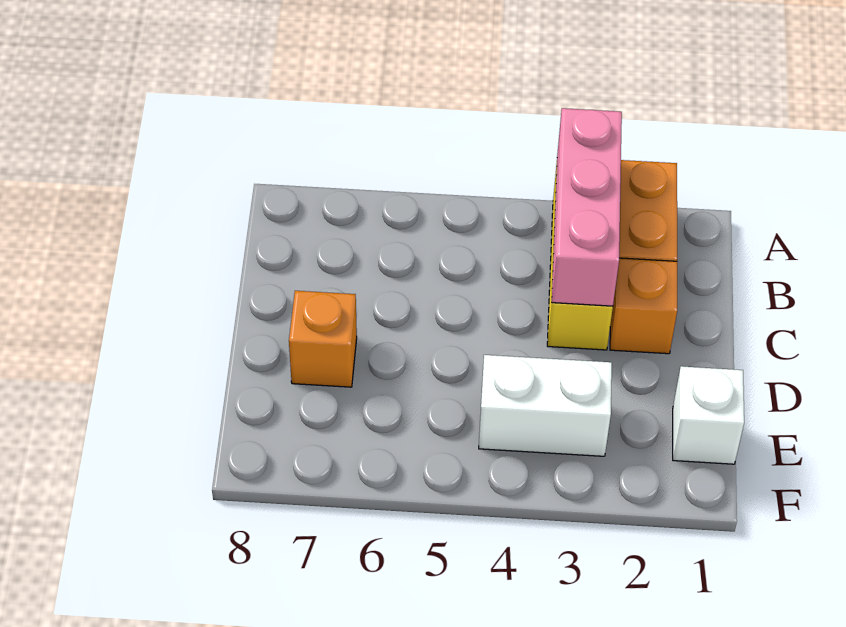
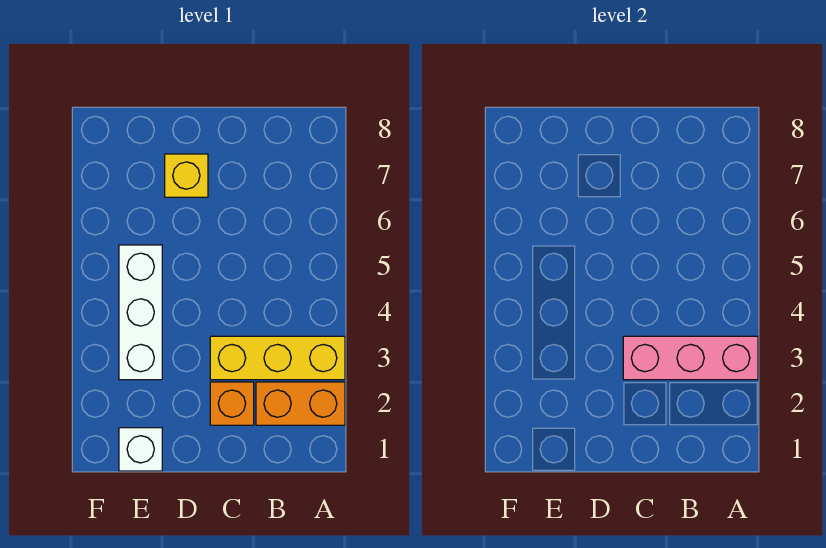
orange 1x1 brick [289,291,357,387] -> yellow 1x1 brick [165,154,208,197]
white 1x2 brick [479,355,612,456] -> white 1x3 brick [119,245,162,380]

